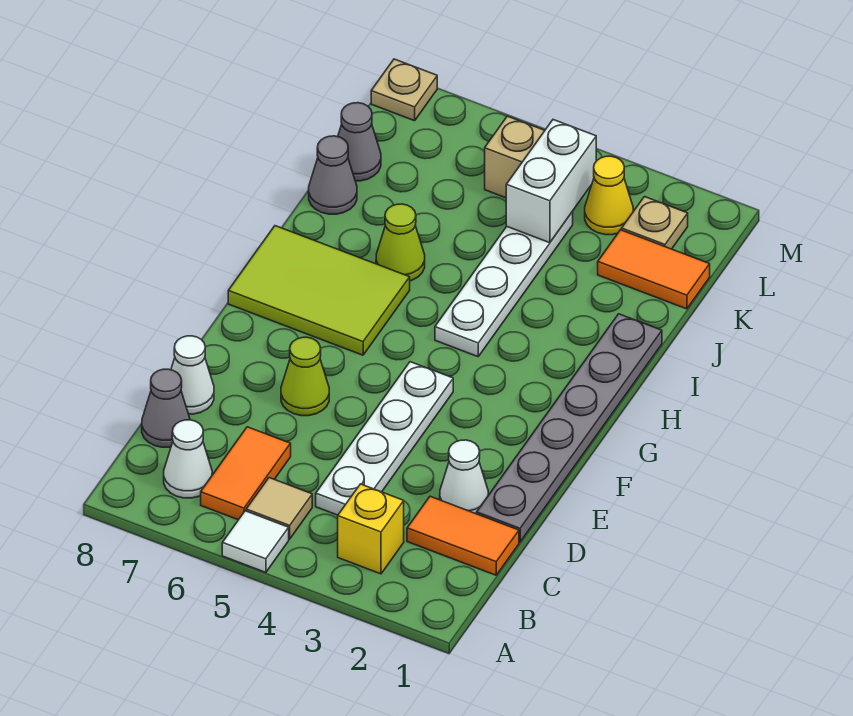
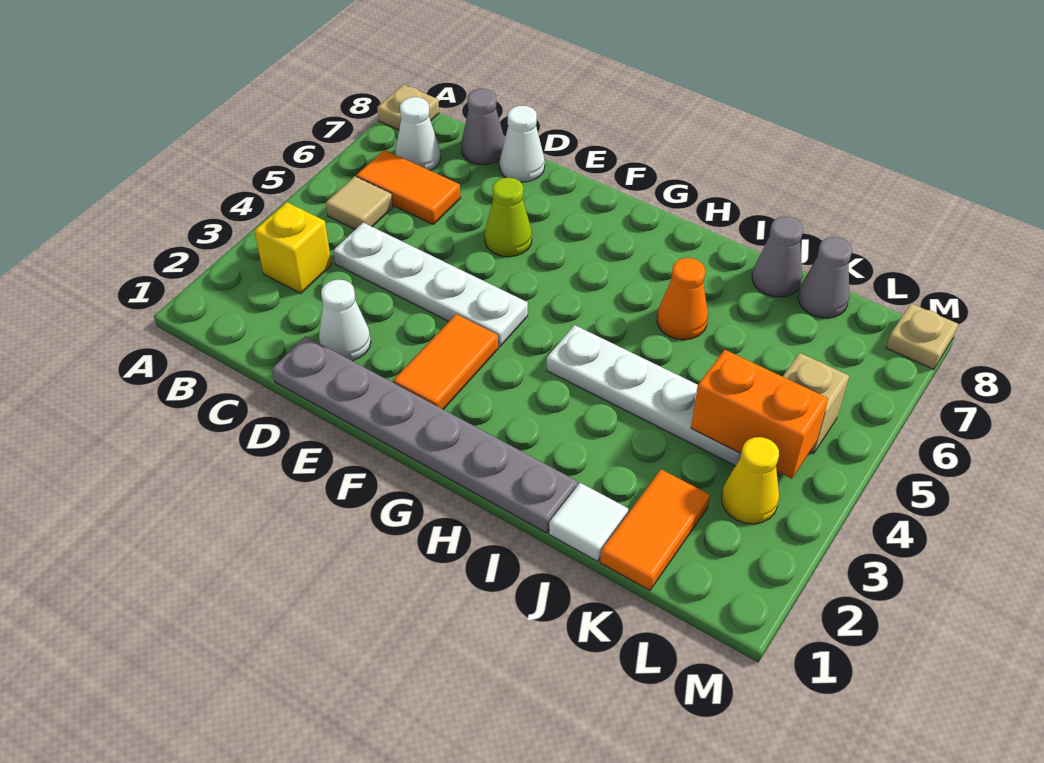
white 1x1 tile [222,511,289,572] -> white 1x1 tile moved to [549,483,628,561]
orange 1x2 tile [407,496,519,575] -> orange 1x2 tile moved to [393,314,498,409]
lime 2x3 tile [228,226,410,355] -> none
lime 1x1 cone [376,204,425,281] -> orange 1x1 cone [657,258,708,340]
white 1x2 brick [506,120,596,243] -> orange 1x2 brick [691,350,828,479]
tan 1x1 plate [622,197,688,249] -> tan 1x1 plate moved to [377,84,439,130]

